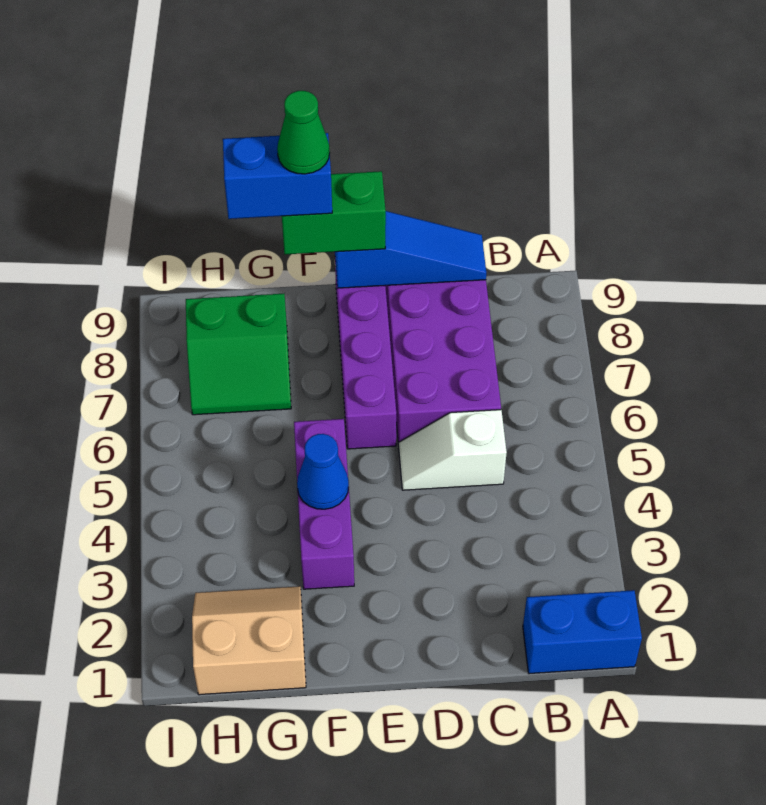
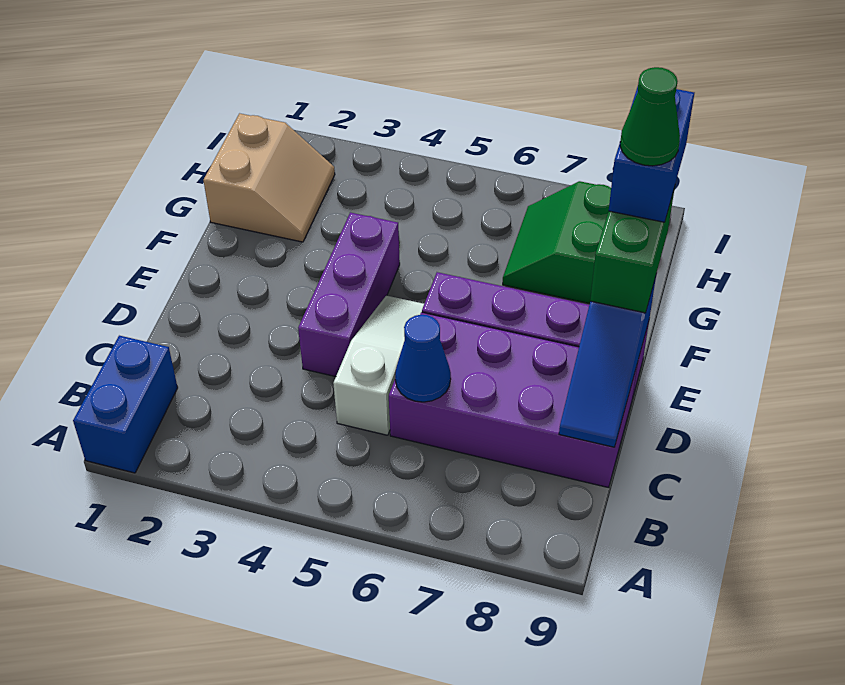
white 1x2 slope [399,410,507,490] -> white 1x3 slope [333,295,424,435]
purple 1x3 brick [294,419,354,589] -> purple 1x3 brick turned to [298,213,400,377]
blue 1x1 cone [297,434,349,509] -> blue 1x1 cone moved to [395,315,451,402]

